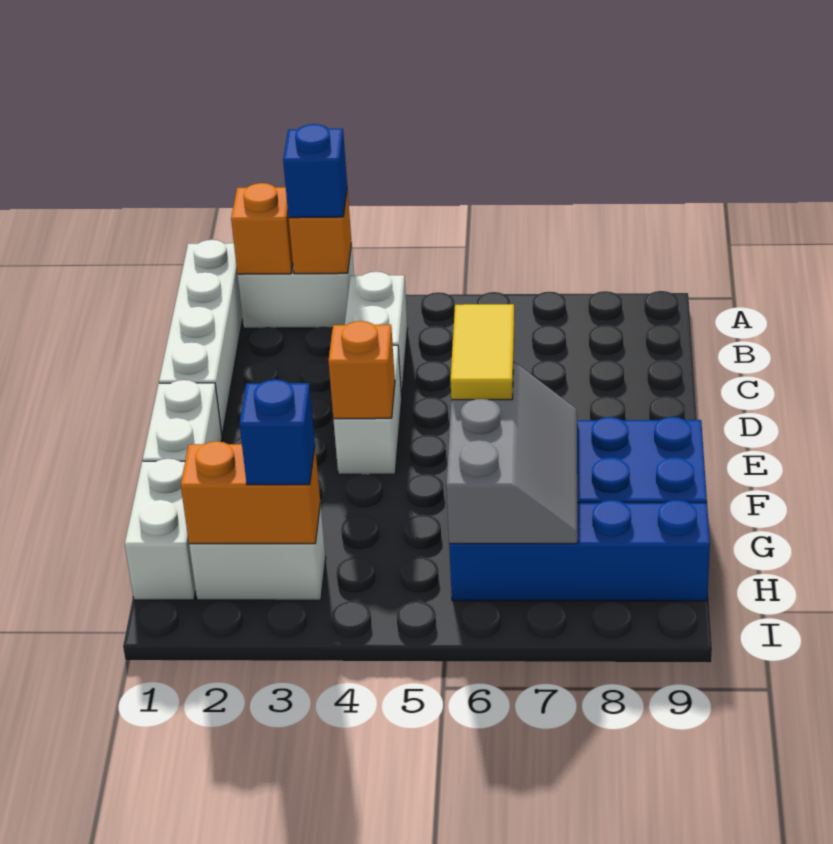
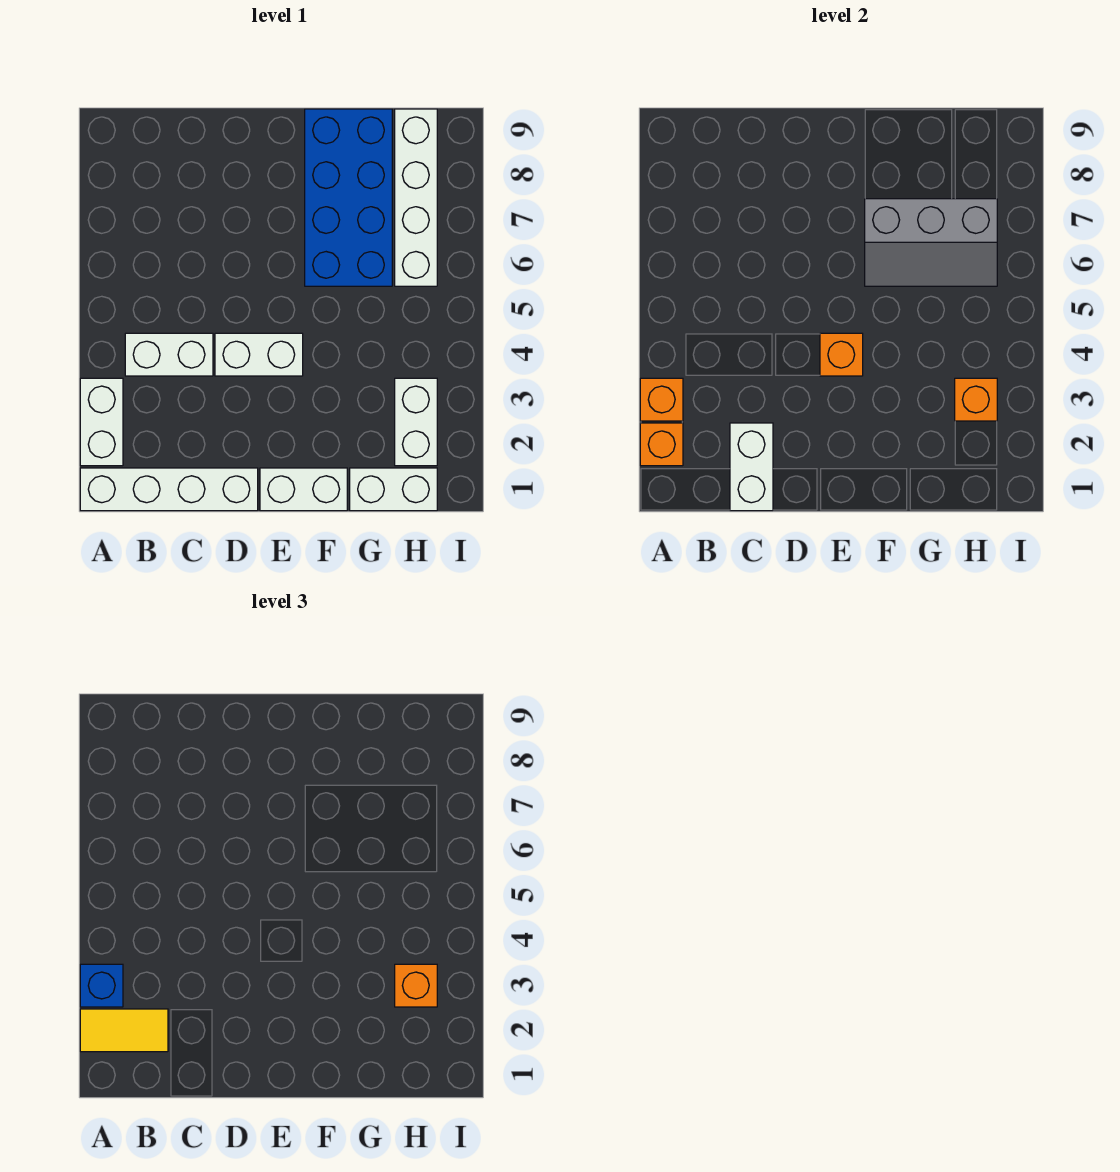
none -> white 1x2 brick [730,423,773,511]
yellow 1x2 tile [450,304,515,400] -> yellow 1x2 tile moved to [80,1009,168,1052]
grey 2x3 slope [446,362,578,544] -> grey 2x3 slope turned to [865,199,997,286]
orange 1x2 brick [181,441,320,544] -> orange 1x1 brick [955,378,997,421]
blue 1x1 brick [239,379,315,485] -> orange 1x1 brick [395,964,437,1007]
blue 1x4 brick [449,500,710,601] -> white 1x4 brick [395,109,437,286]

